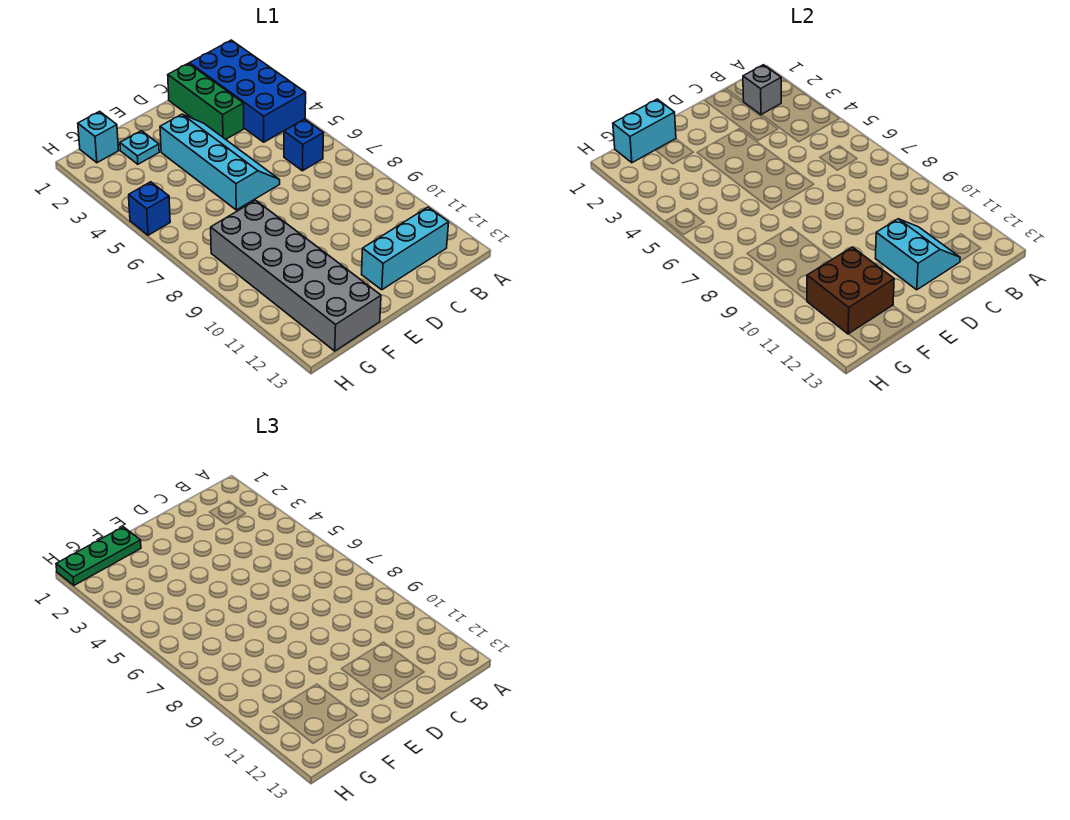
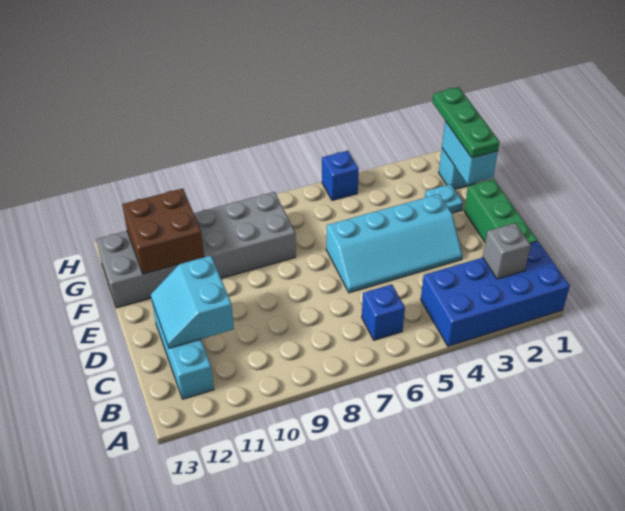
green 1x3 brick [168,63,244,139] -> green 1x3 brick turned to [464,179,537,243]
cyan 2x2 slope [875,219,960,290] -> cyan 2x2 slope turned to [151,256,234,348]

